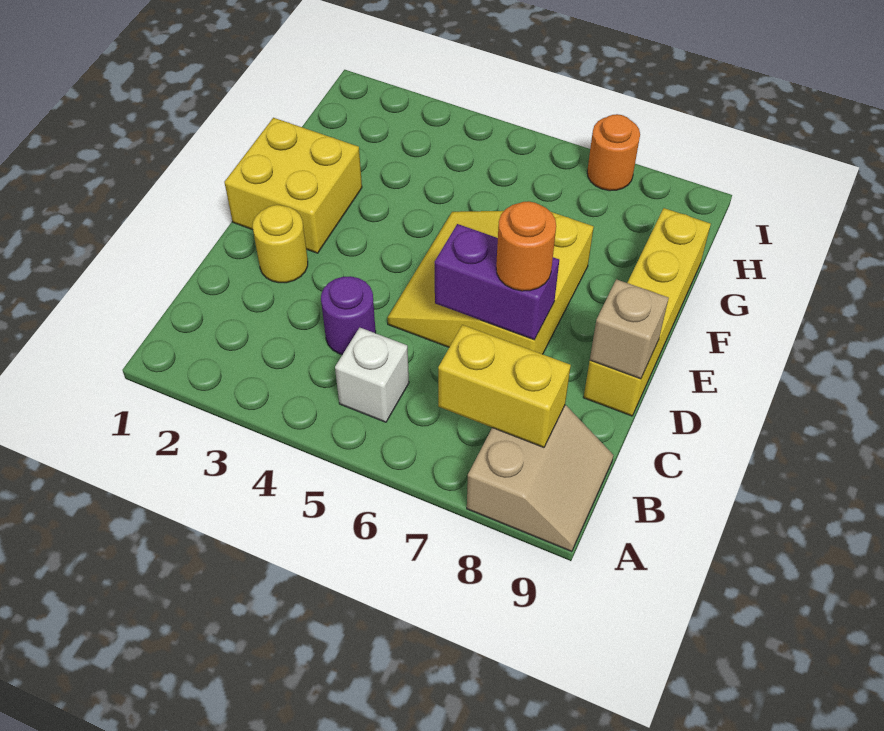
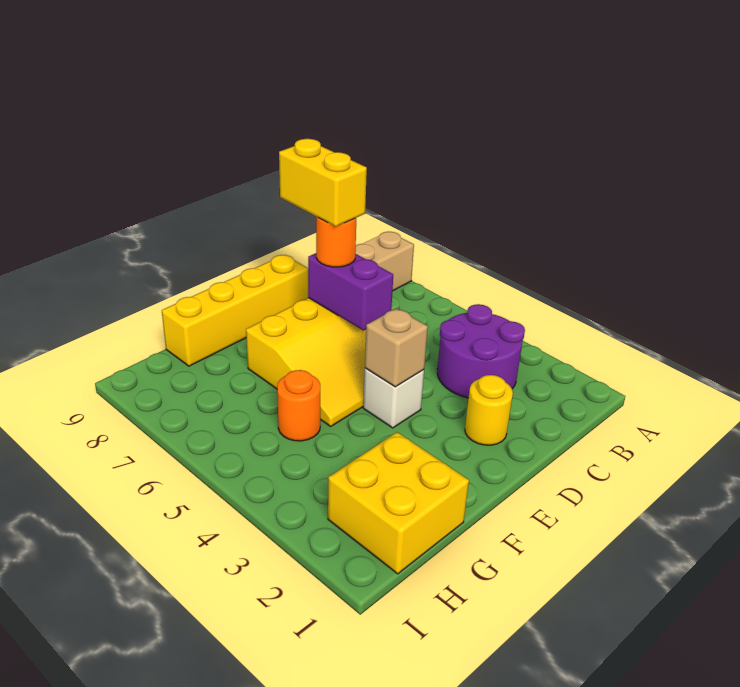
white 1x1 brick [335,328,409,422] -> white 1x1 brick moved to [363,368,424,428]
yellow 1x2 brick [438,325,571,447] -> yellow 1x2 brick moved to [279,139,367,227]
purple 1x1 round brick [321,276,376,355] -> purple 2x2 round brick [437,304,525,398]
tan 1x1 brick [590,279,669,379] -> tan 1x1 brick moved to [365,308,428,387]
yellow 2x2 brick [224,118,362,253] -> yellow 2x2 brick moved to [328,432,469,574]
orange 1x1 round brick [587,114,640,191] -> orange 1x1 round brick moved to [277,370,320,441]

